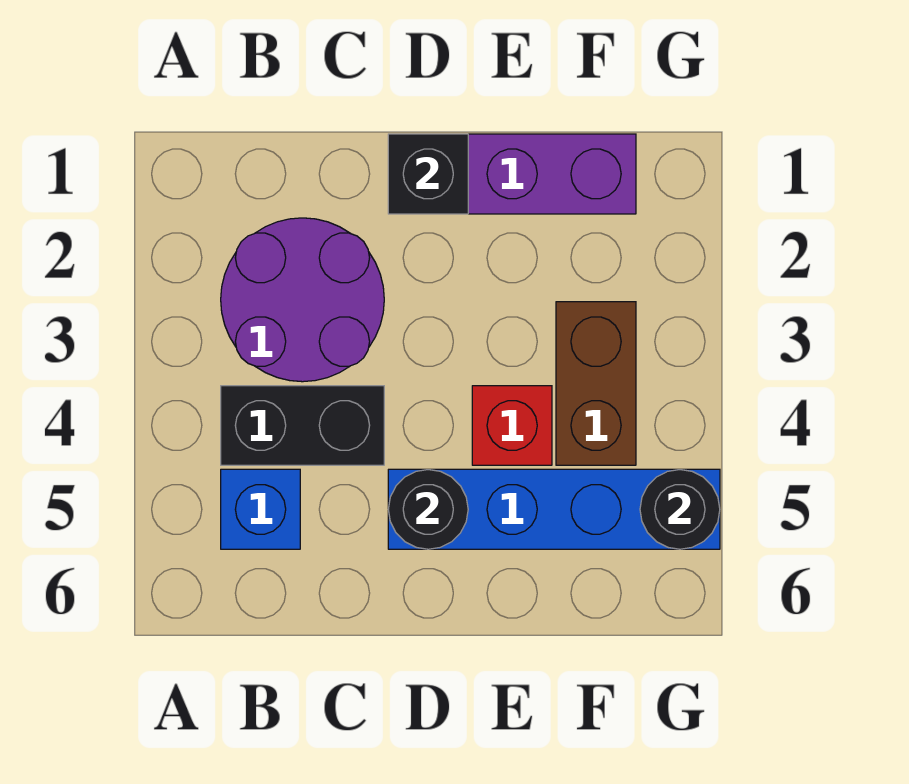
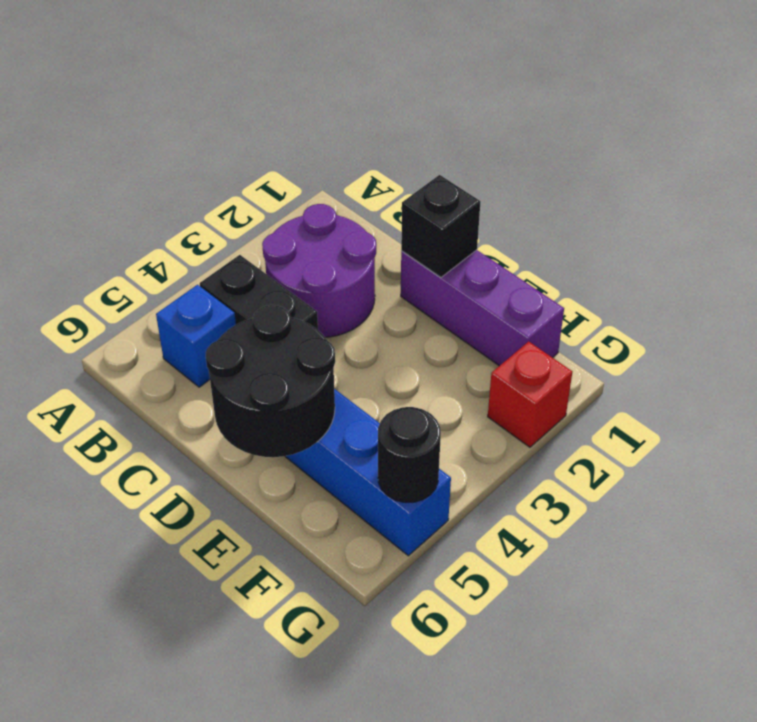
black 1x1 round brick [388,470,468,549] -> black 2x2 round brick [206,305,335,457]
red 1x1 brick [472,386,552,465] -> red 1x1 brick moved to [488,341,572,447]
brown 1x2 brick [556,302,636,465] -> none

